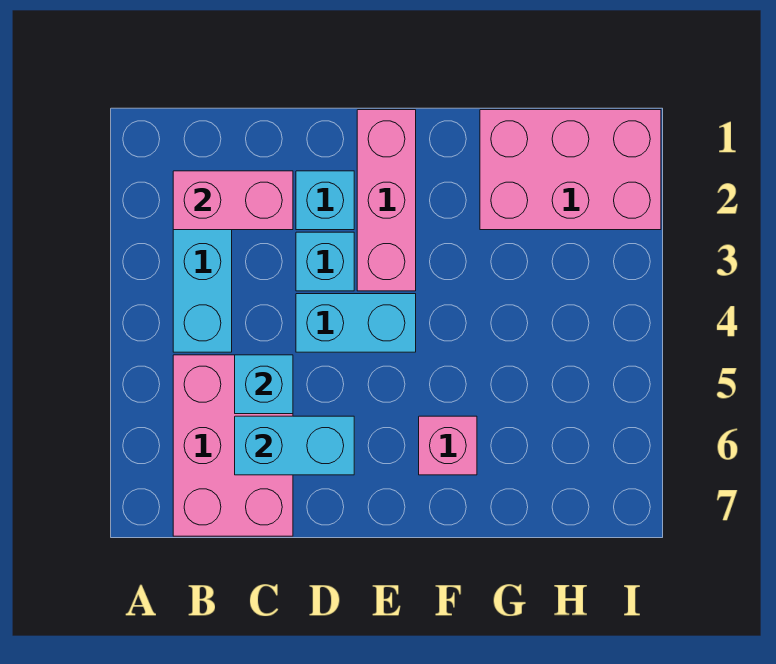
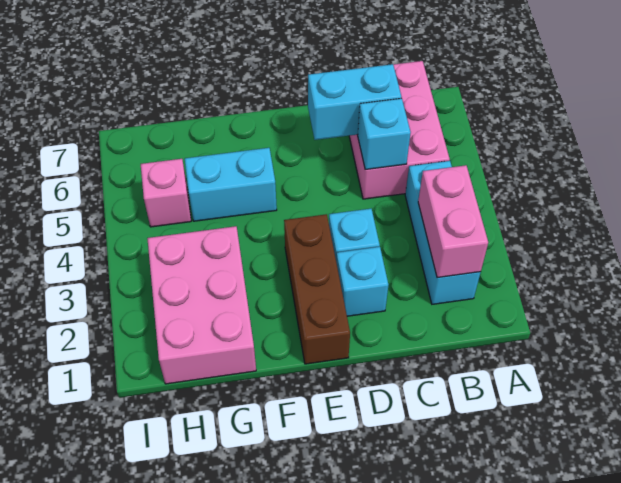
pink 1x2 brick [173,171,293,230] -> pink 1x2 brick turned to [418,165,488,278]
cyan 1x2 brick [296,294,416,352] -> cyan 1x2 brick moved to [185,148,277,221]
pink 1x3 brick [357,110,416,291] -> brown 1x3 brick [284,214,350,364]
pink 1x1 brick [419,416,477,475] -> pink 1x1 brick moved to [141,159,191,227]
pink 2x3 brick [480,110,661,230] -> pink 2x3 brick turned to [147,226,256,384]

